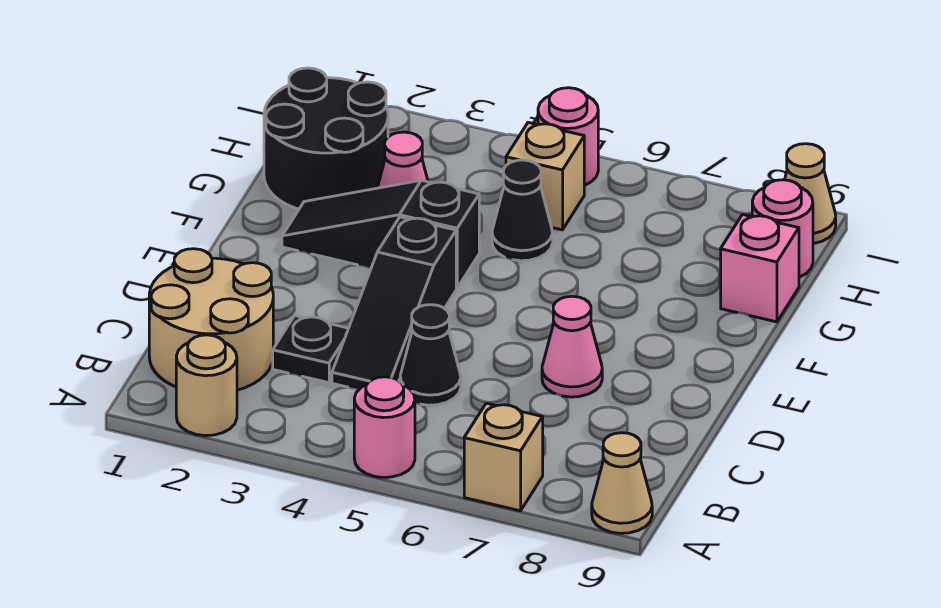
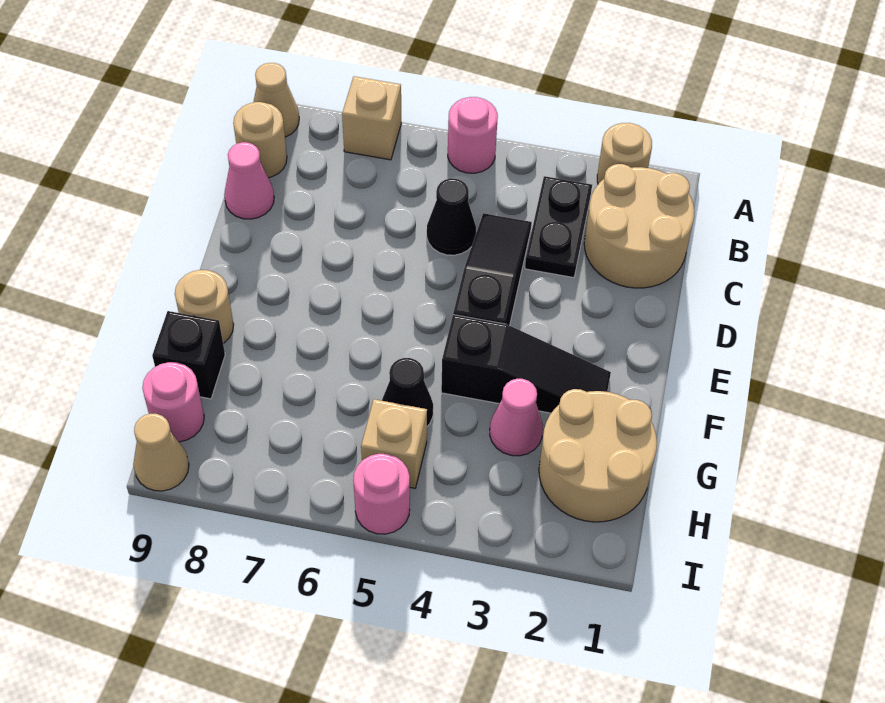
none -> tan 1x1 round brick [233,102,287,178]
black 1x1 plate [273,316,349,383] -> black 1x2 plate [525,176,592,278]
pink 1x1 cone [542,296,602,397] -> pink 1x1 cone moved to [224,142,274,219]
none -> tan 1x1 round brick [175,270,234,343]
black 2x2 round brick [264,68,388,209] -> tan 2x2 round brick [539,389,657,522]
pink 1x1 brick [721,214,799,322] -> black 1x1 brick [152,311,225,399]

